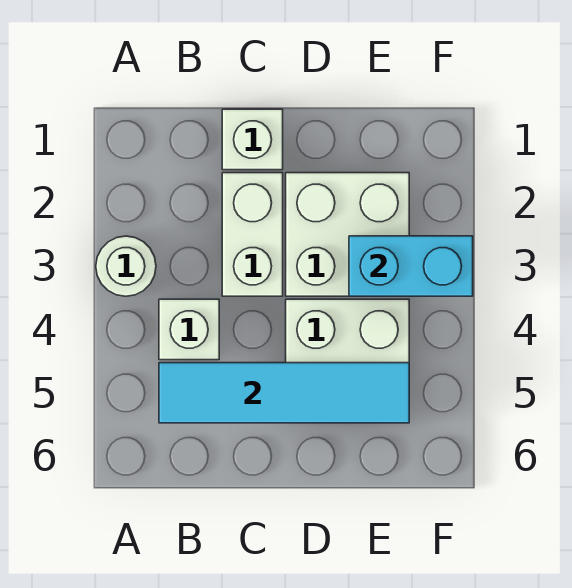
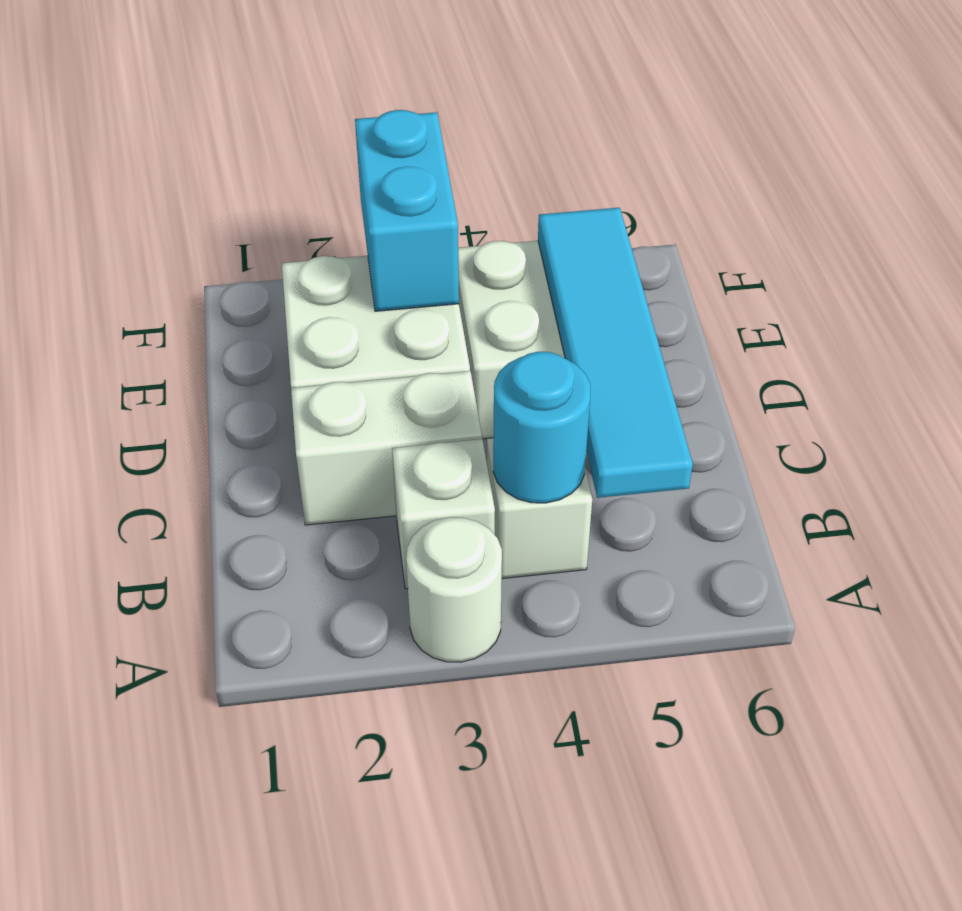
none -> cyan 1x1 round brick [493,352,590,503]
white 1x1 brick [222,109,283,170] -> white 1x1 brick moved to [392,439,495,589]

